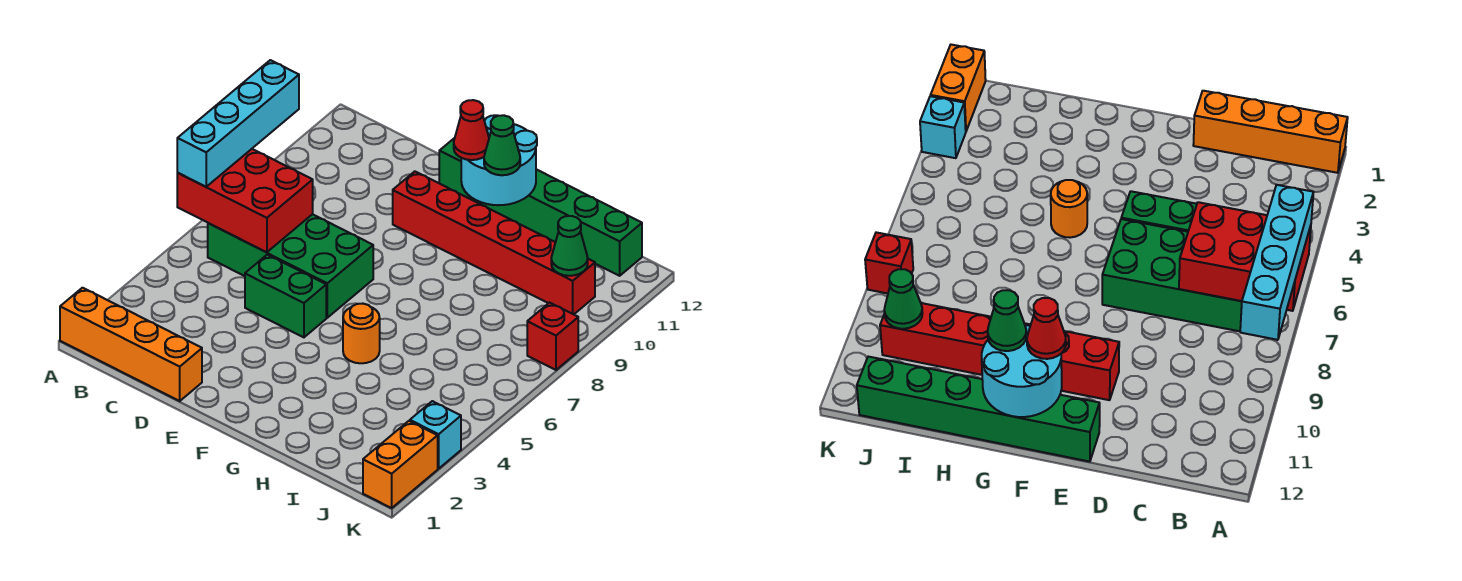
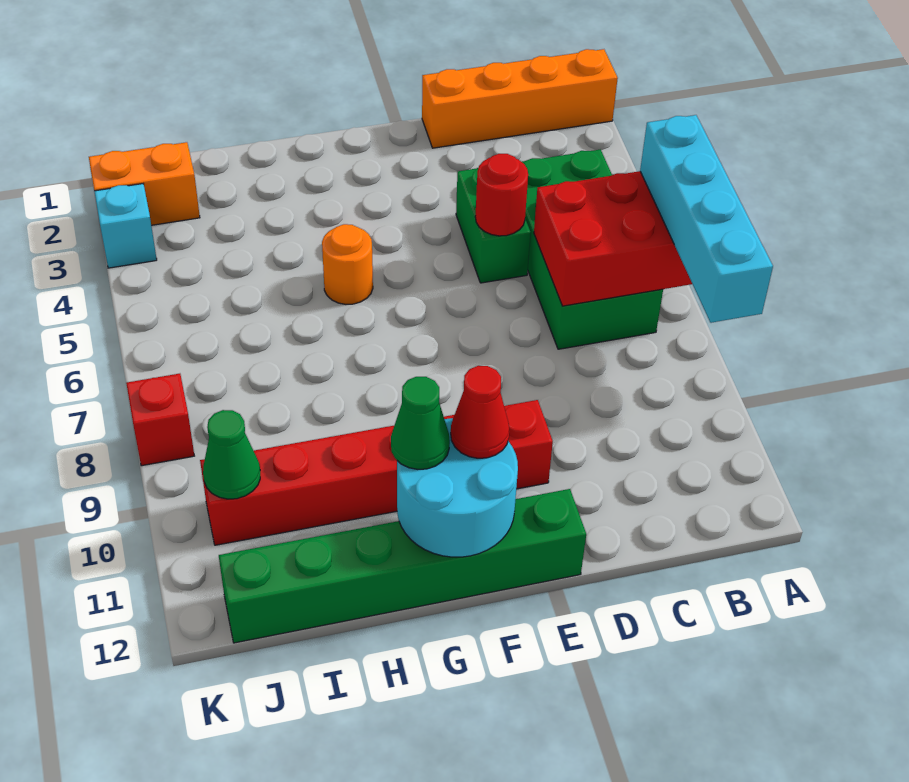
green 2x4 brick [208,214,373,318] -> green 2x4 brick turned to [522,150,663,349]
green 1x2 brick [245,255,326,337] -> green 1x2 brick turned to [456,168,531,283]
none -> red 1x1 round brick [475,154,528,236]
orange 1x2 brick [363,421,438,508] -> orange 1x2 brick turned to [89,142,200,225]

